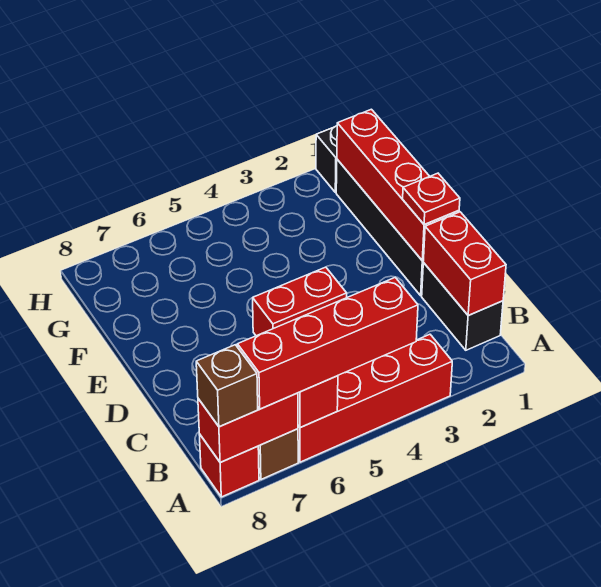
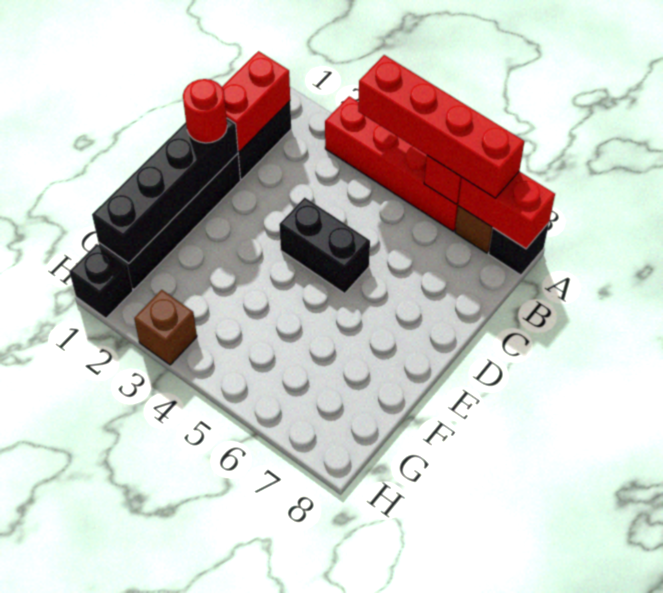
red 1x1 brick [199,434,259,497] -> black 1x1 brick [489,223,549,275]
brown 1x1 brick [196,345,258,427] -> brown 1x1 brick moved to [134,290,197,365]
red 1x4 brick [337,109,459,261] -> black 1x4 brick [92,119,238,263]
red 1x1 plate [403,173,460,225] -> red 1x1 round brick [183,79,227,143]
red 1x2 brick [253,267,347,336] -> black 1x2 brick [279,197,370,293]

